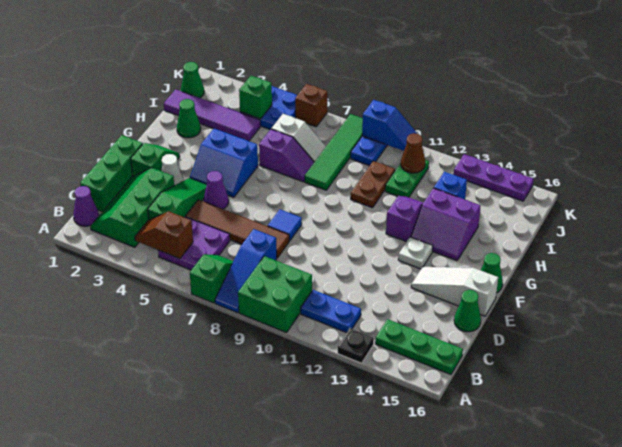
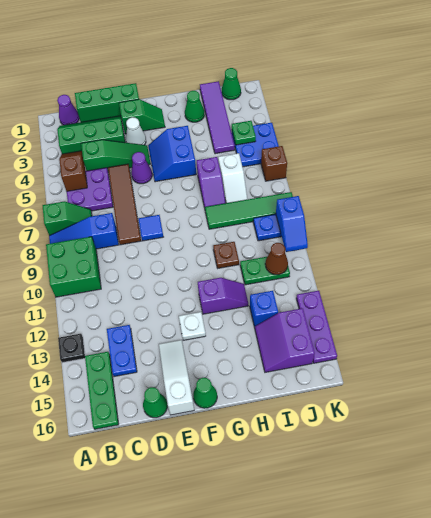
blue 1x2 plate [301,290,361,333] -> blue 1x2 plate moved to [107,325,137,377]
purple 2x2 slope [411,188,481,261] -> purple 2x2 slope moved to [255,308,315,372]
brown 1x2 plate [351,161,395,208] -> brown 1x1 plate [213,242,239,268]
green 1x1 brick [239,76,272,119] -> green 1x1 plate [232,121,256,145]

